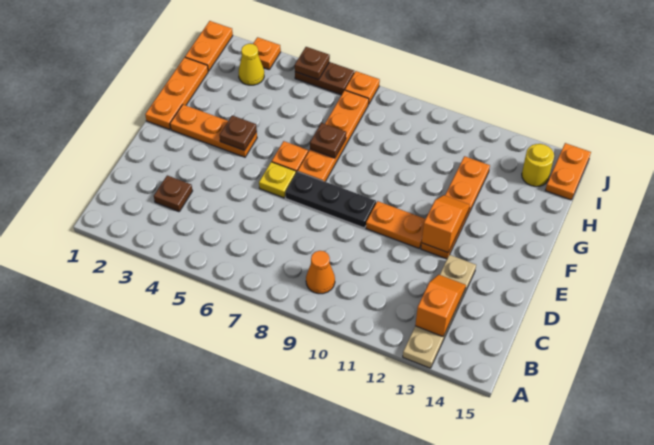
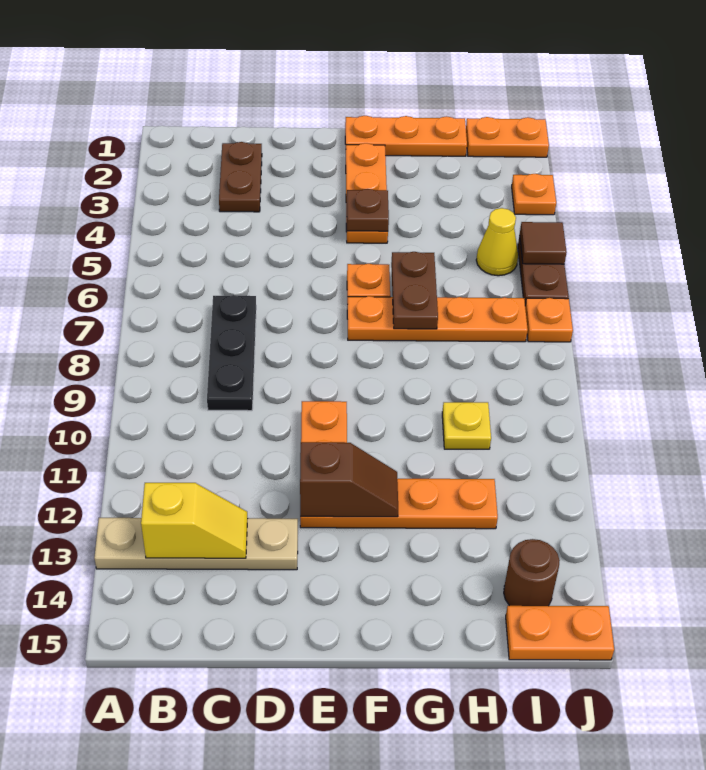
orange 1x1 cone [306,251,335,294] -> none
orange 1x2 slope [415,275,466,336] -> yellow 1x2 slope [141,483,248,558]
brown 1x1 plate [154,175,192,212] -> brown 1x2 plate [219,142,262,212]
yellow 1x1 plate [259,162,296,198] -> yellow 1x1 plate moved to [442,402,491,449]
black 1x3 plate [285,171,376,228] -> black 1x3 plate moved to [207,295,256,411]
orange 1x2 slope [422,195,470,253] -> brown 1x2 slope [300,442,398,517]
brown 1x1 plate [310,123,346,158] -> brown 1x2 plate [391,252,438,329]
yellow 1x1 cone [239,44,264,85] -> yellow 1x1 cone moved to [476,208,518,276]
yellow 1x1 round brick [522,144,554,187] -> brown 1x1 round brick [504,539,560,606]
brown 1x1 plate [295,47,330,80] -> brown 1x1 tile [520,222,567,264]

